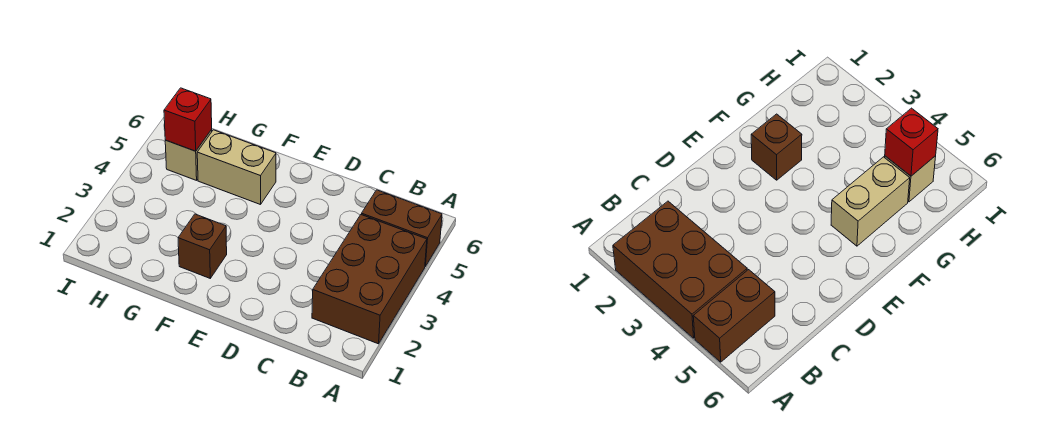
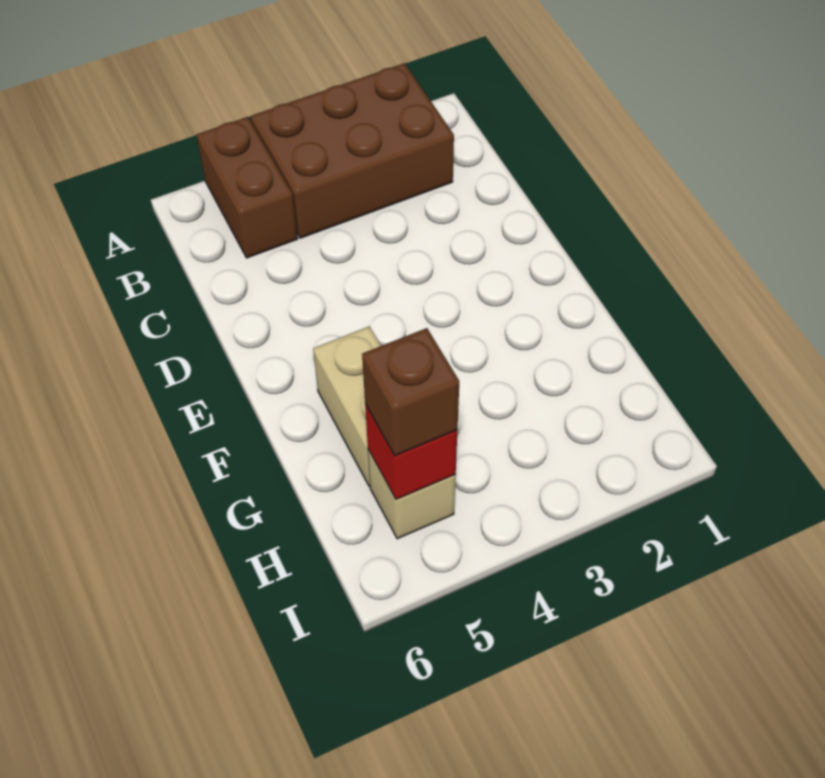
brown 1x1 brick [178,214,227,278] -> brown 1x1 brick moved to [362,328,459,456]

